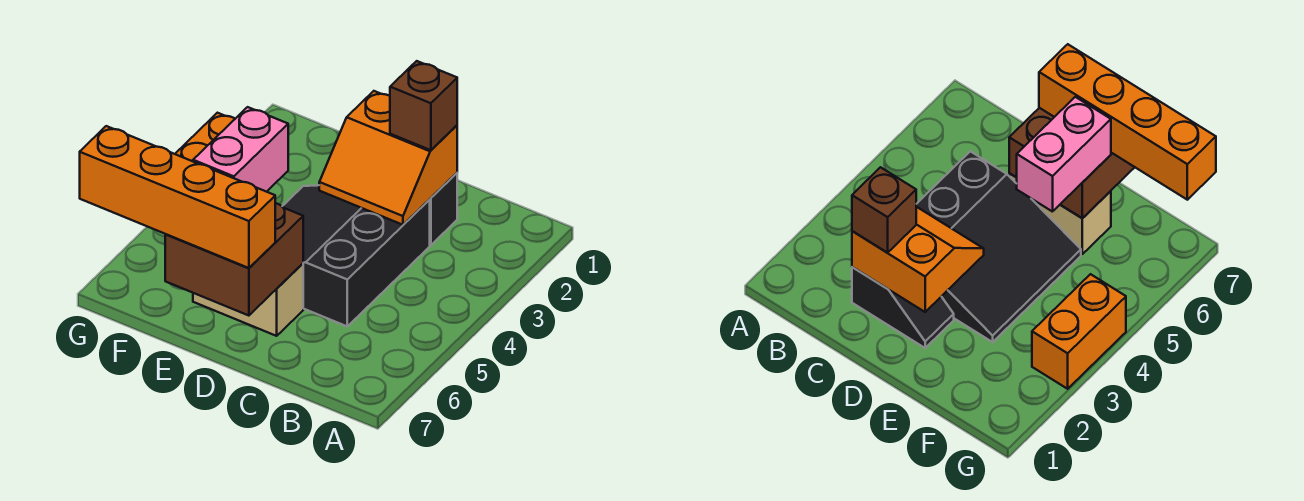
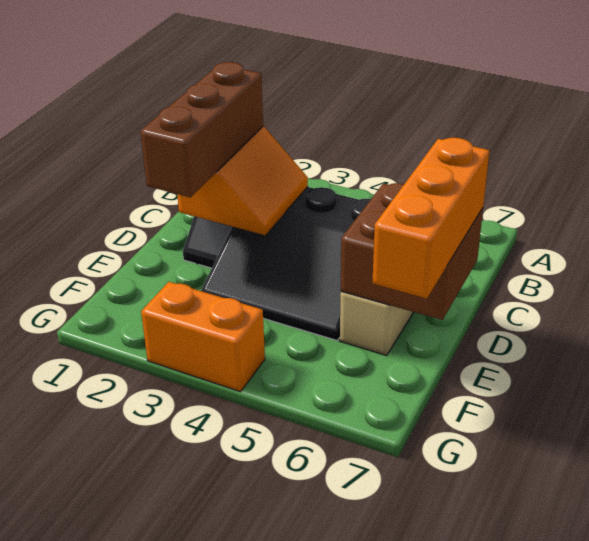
brown 1x1 brick [390,61,457,150] -> brown 1x3 brick [140,62,263,197]
orange 1x4 brick [80,126,275,268] -> orange 1x3 brick [372,138,490,299]
pink 1x2 brick [193,107,288,192] -> none

